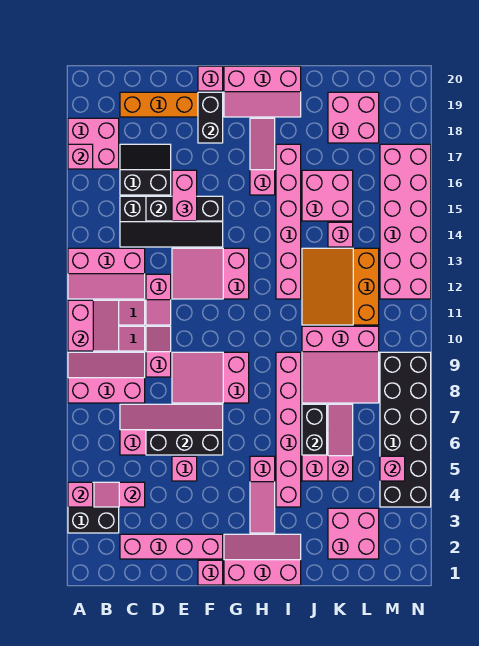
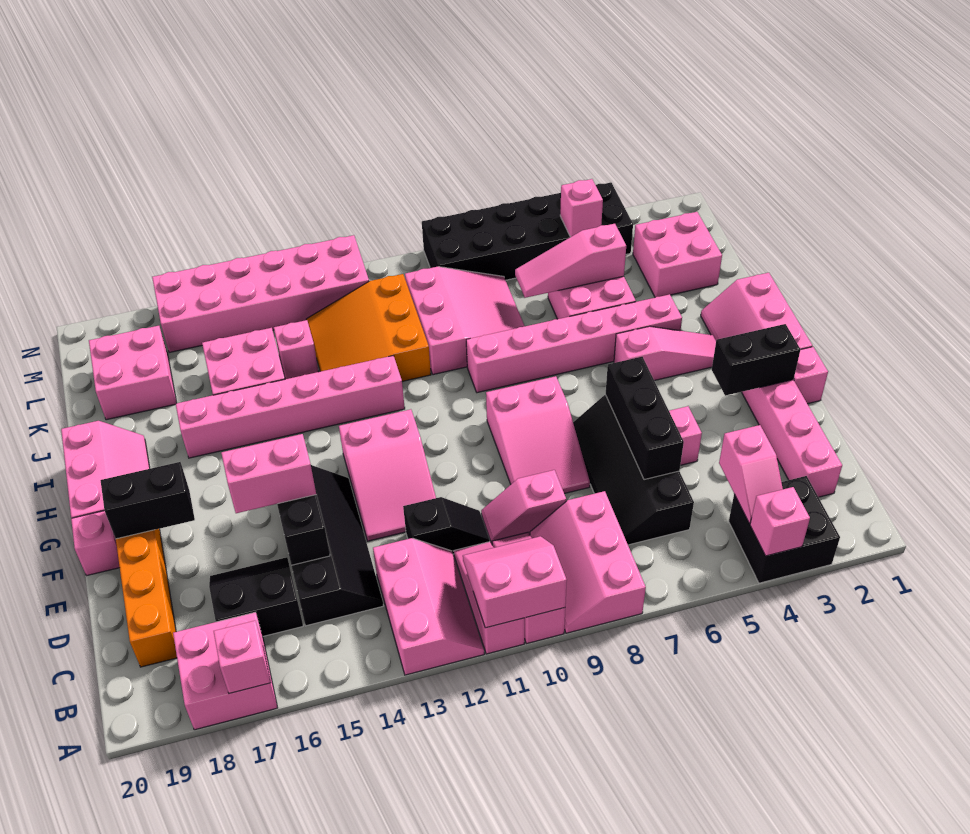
pink 2x4 slope [120,404,223,455] -> black 2x4 slope [573,395,694,545]
black 2x2 slope [120,144,171,195] -> black 2x2 slope turned to [209,557,303,636]
pink 1x2 slope [146,274,171,325] -> black 1x2 slope [403,497,490,554]
pink 1x3 slope [250,118,275,195] -> none
black 1x2 brick [302,404,327,455] -> black 1x2 brick moved to [712,324,801,396]
orange 3x3 slope [302,248,379,325] -> orange 3x3 slope turned to [306,274,431,381]

